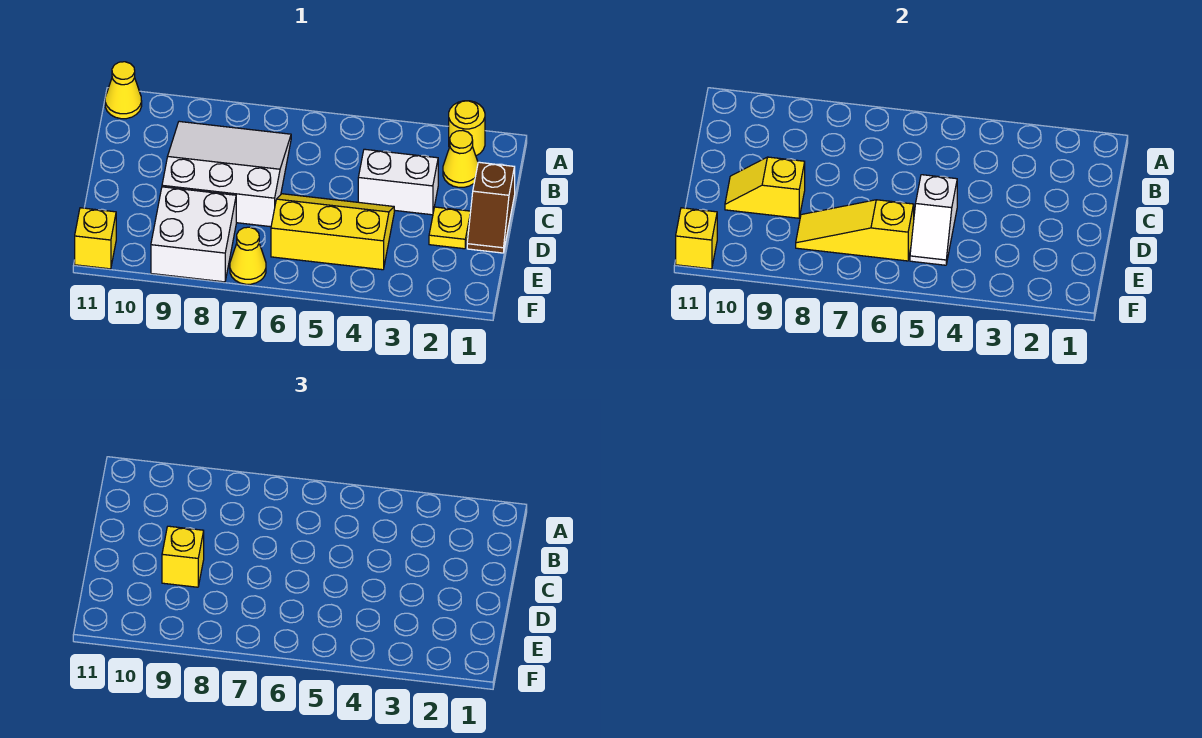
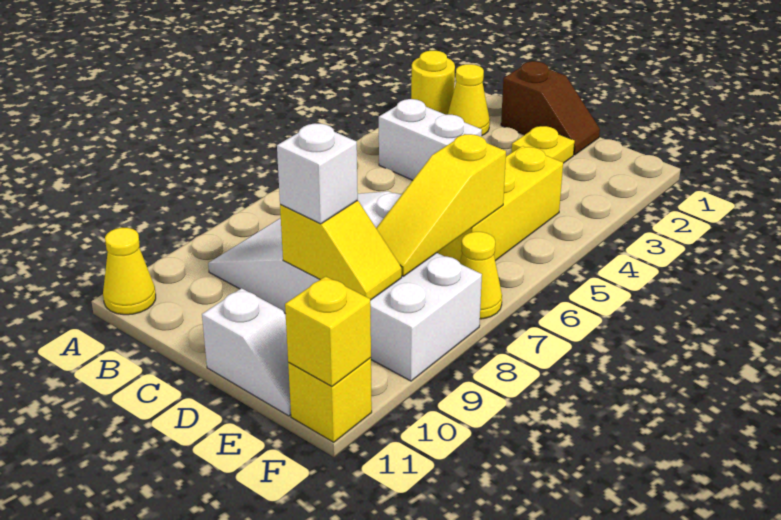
white 1x2 brick [358,149,438,215] -> white 1x2 brick turned to [379,99,482,180]
white 1x2 slope [910,175,957,265] -> white 1x2 slope moved to [202,288,291,416]
yellow 1x2 slope [725,157,805,218] -> yellow 1x2 slope turned to [280,201,402,300]
yellow 1x1 brick [162,526,204,587] -> white 1x1 brick [277,124,358,224]

